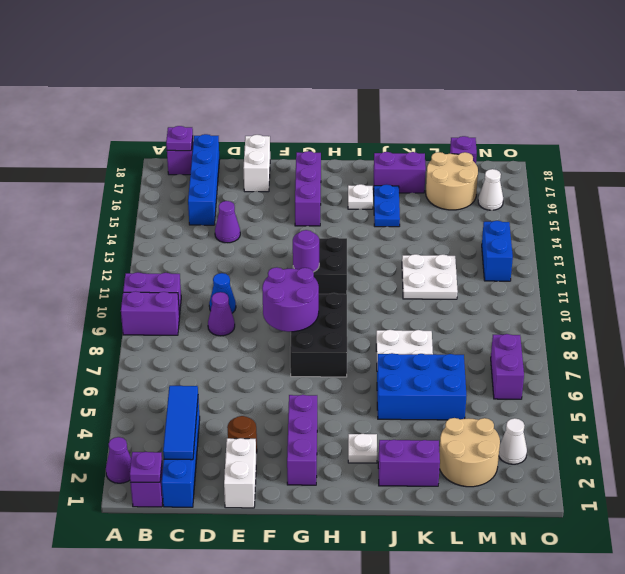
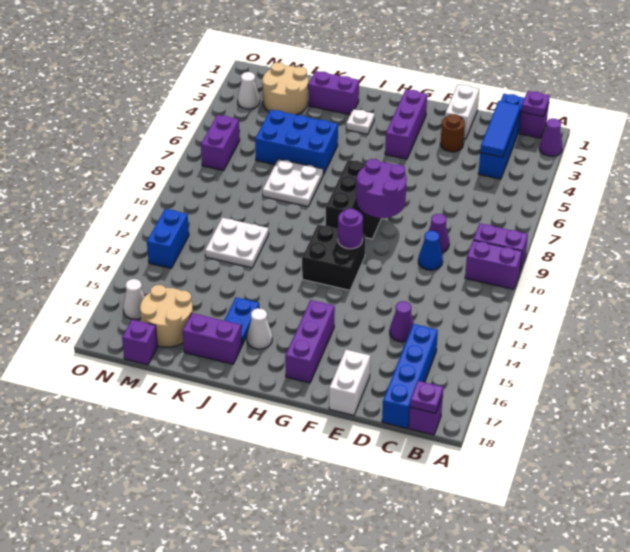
white 1x1 plate [348,184,373,209] -> white 1x1 cone [247,308,272,349]

